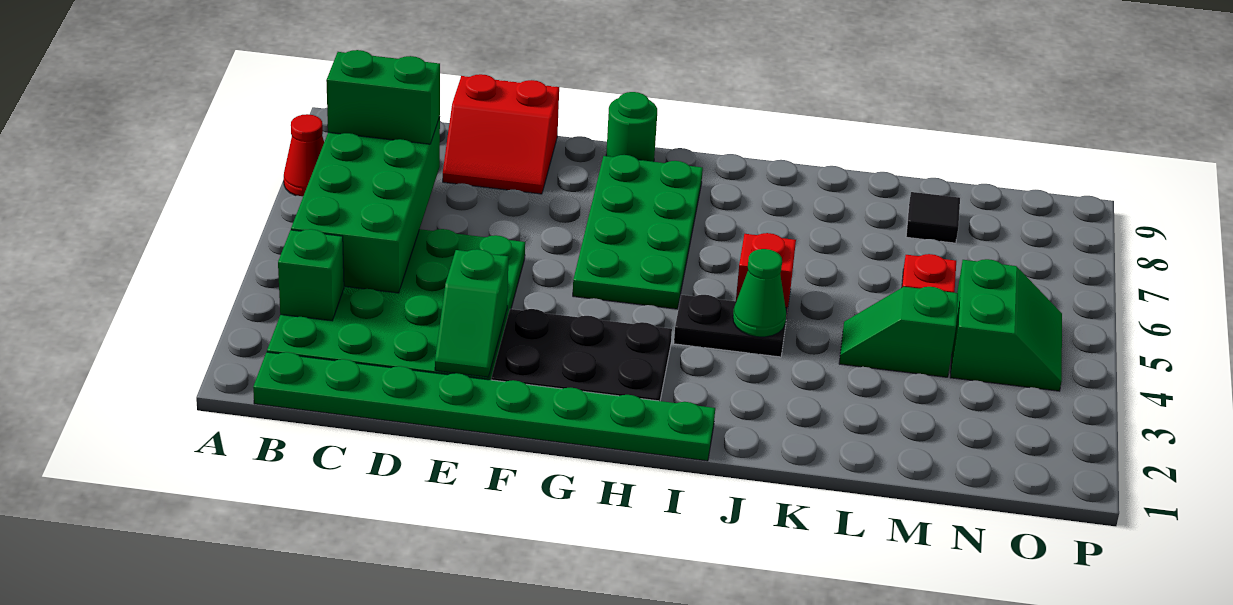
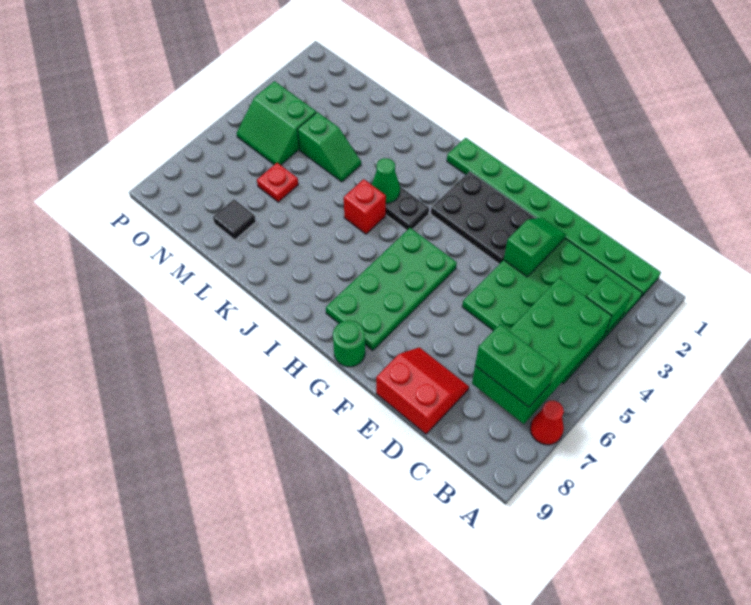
green 2x2 slope [950,259,1062,391] -> green 2x2 slope turned to [237,81,316,165]

